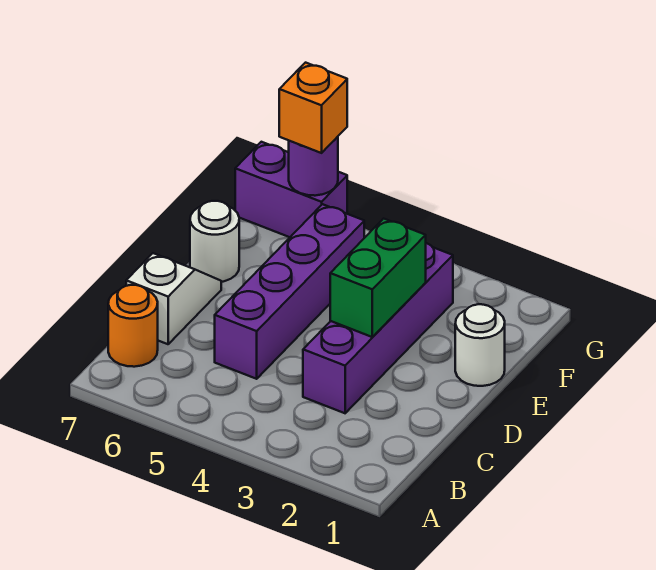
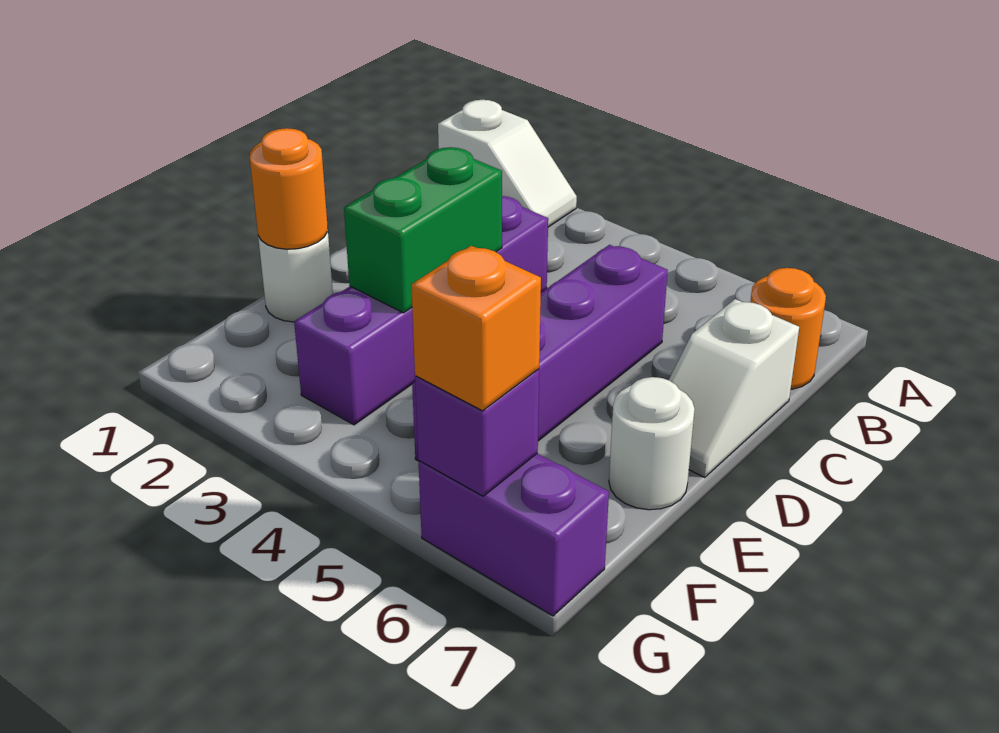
none -> white 1x2 slope [438,100,577,227]
none -> orange 1x1 round brick [250,128,328,249]
purple 1x1 round brick [289,137,338,196] -> purple 1x1 brick [415,369,539,496]

